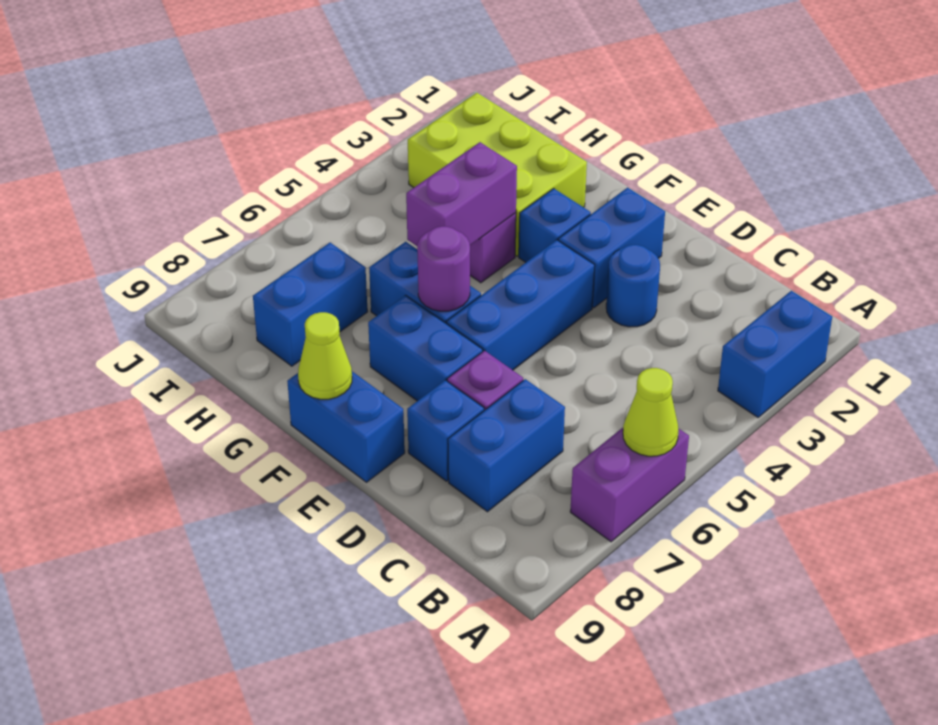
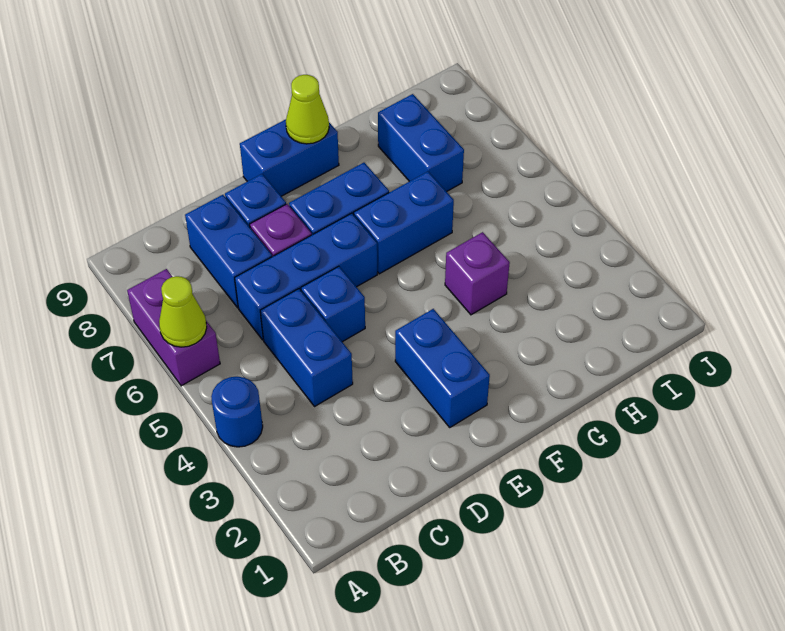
blue 1x2 brick [718,291,832,417] -> blue 1x2 brick moved to [260,289,353,407]
blue 1x1 round brick [606,245,660,327] -> blue 1x1 round brick moved to [211,377,263,447]
blue 1x3 brick [446,240,595,370] -> blue 1x3 brick turned to [235,213,377,340]
blue 1x1 brick [519,188,591,262] -> blue 1x1 brick moved to [301,266,365,342]
purple 1x1 round brick [417,226,470,311] -> none
lime 2x3 brick [408,93,587,256] -> none
purple 1x2 brick [406,142,517,246] -> none

